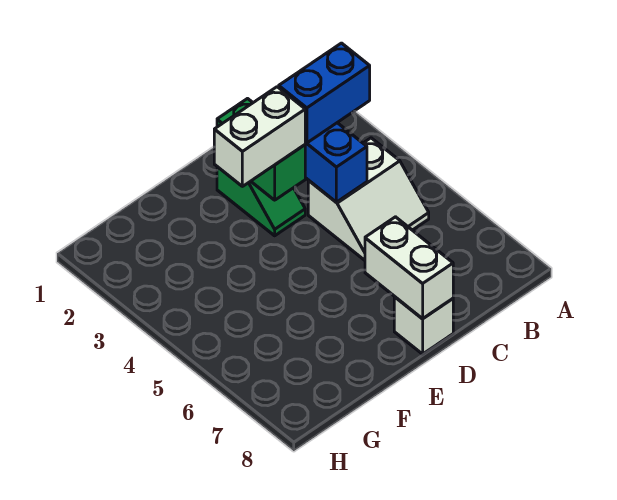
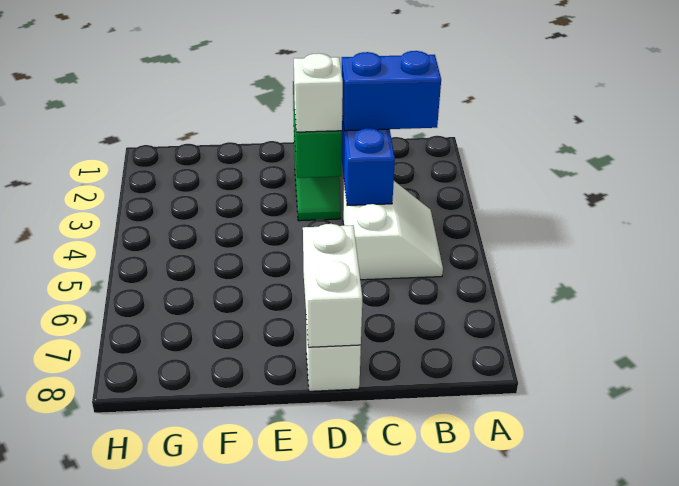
white 2x2 slope [308,138,429,260] -> white 2x2 slope turned to [343,181,443,280]
white 1x2 brick [214,87,305,186] -> white 1x1 brick [294,53,343,132]

